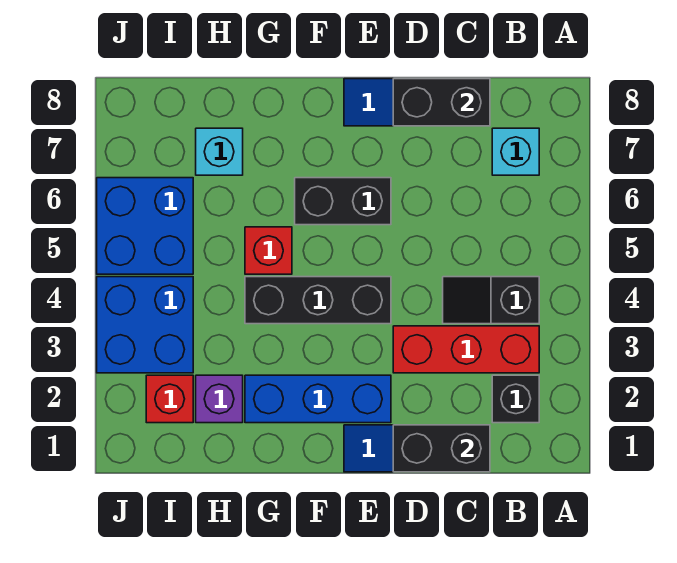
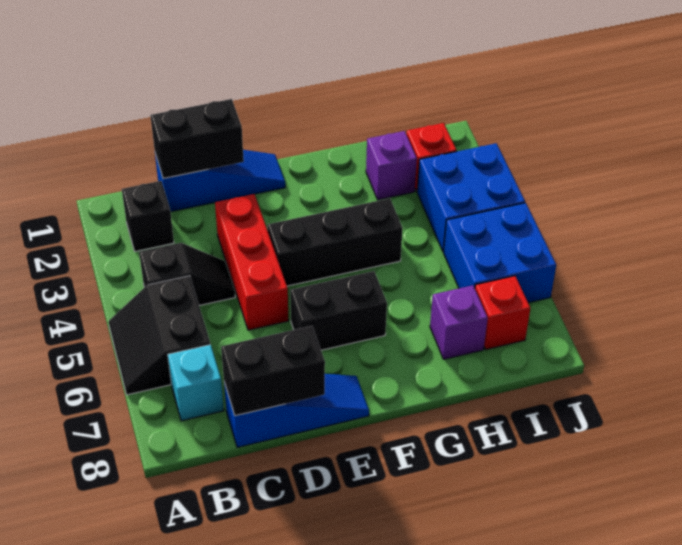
none -> black 2x2 slope [108,276,210,395]
red 1x3 brick [393,326,539,373] -> red 1x3 brick turned to [215,194,289,330]
blue 1x3 brick [245,375,391,423] -> none
red 1x1 brick [245,227,292,274] -> red 1x1 brick moved to [475,276,530,349]
cyan 1x1 brick [196,128,243,175] -> purple 1x1 brick [430,285,488,359]

